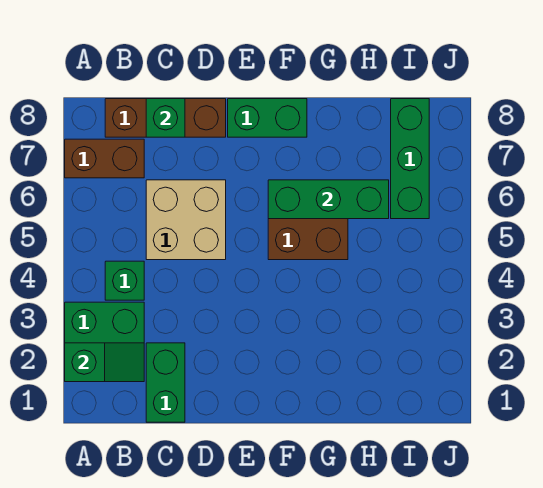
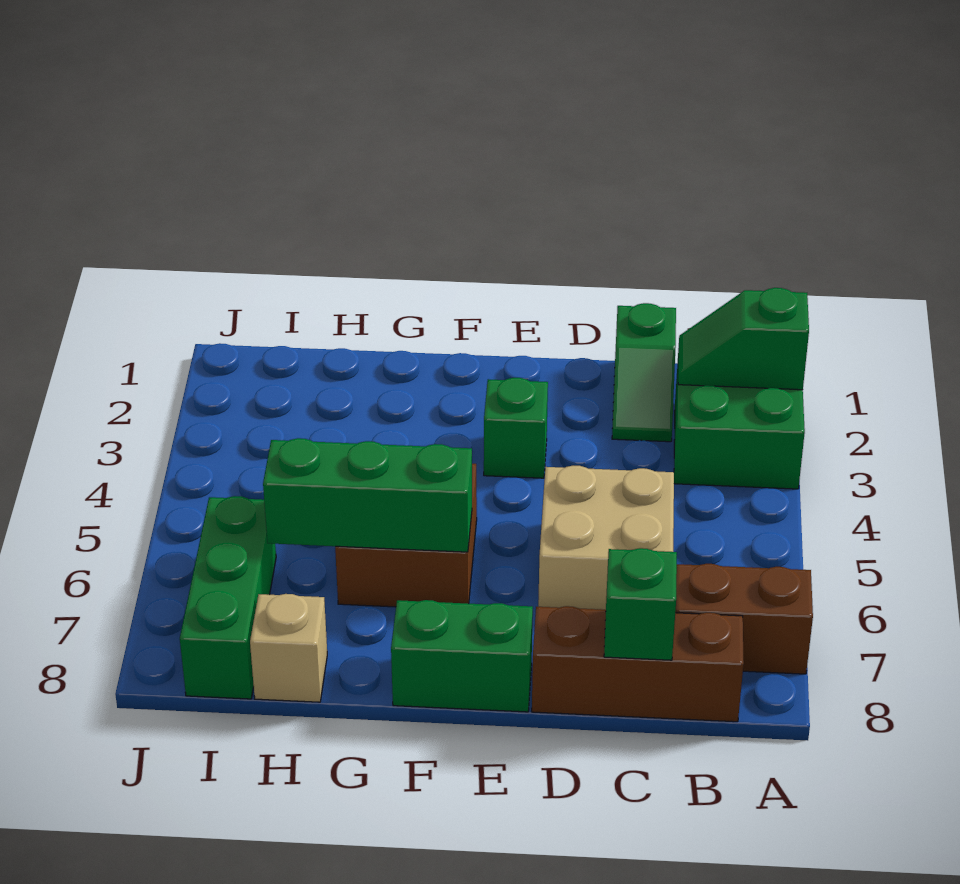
green 1x1 brick [105,261,144,300] -> green 1x1 brick moved to [484,378,548,478]
green 1x2 brick [146,343,185,422] -> green 1x2 slope [612,303,676,442]
none -> tan 1x1 brick [250,594,327,702]

